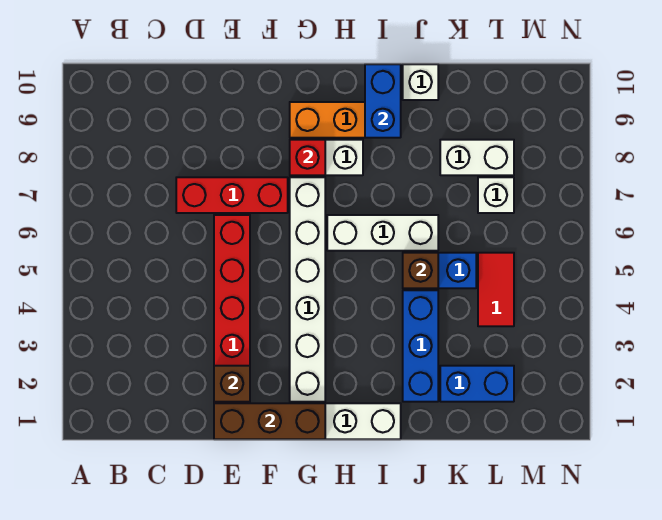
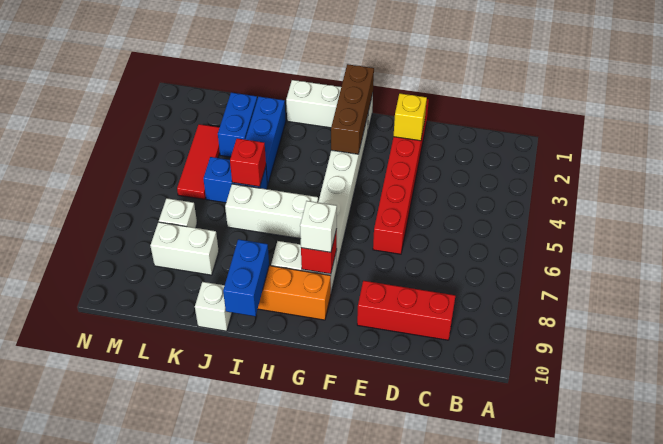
red 1x3 brick [176,177,288,213] -> red 1x3 brick moved to [357,281,455,340]
brown 1x3 brick [214,403,325,439] -> brown 1x3 brick turned to [331,64,374,154]
brown 1x1 brick [214,366,250,402] -> yellow 1x1 brick [394,94,427,141]
none -> white 1x1 brick [300,201,337,252]
brown 1x1 brick [403,253,438,288] -> red 1x1 brick [230,138,266,187]
blue 1x2 brick [440,366,514,402] -> blue 1x2 brick turned to [218,93,257,157]
red 1x2 tile [478,253,514,326] -> red 1x3 tile [177,124,220,199]

